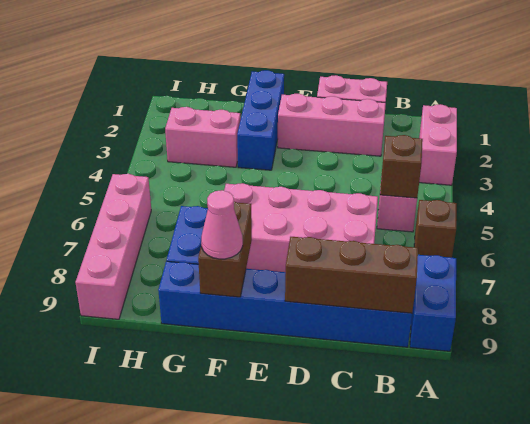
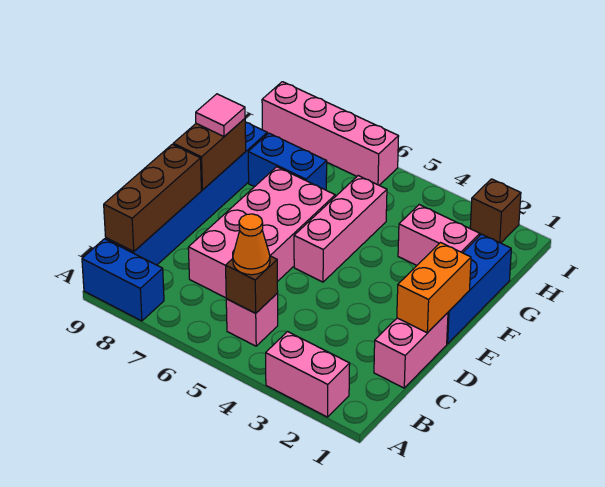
brown 1x1 brick [414,200,457,258] -> brown 1x1 brick moved to [470,179,521,243]
none -> orange 1x1 cone [233,214,270,275]
pink 1x3 brick [278,94,386,156] -> pink 1x3 brick moved to [294,176,387,282]
none -> orange 1x2 brick [397,243,471,333]
blue 1x3 brick [237,70,284,170] -> blue 1x3 brick turned to [447,234,511,344]
brown 1x2 brick [198,202,252,297] -> brown 1x2 brick turned to [173,119,246,190]
pink 1x1 cone [201,190,243,259] -> pink 1x1 tile [196,94,245,136]
pink 1x2 brick [165,107,241,167] -> pink 1x2 brick turned to [398,205,480,265]

